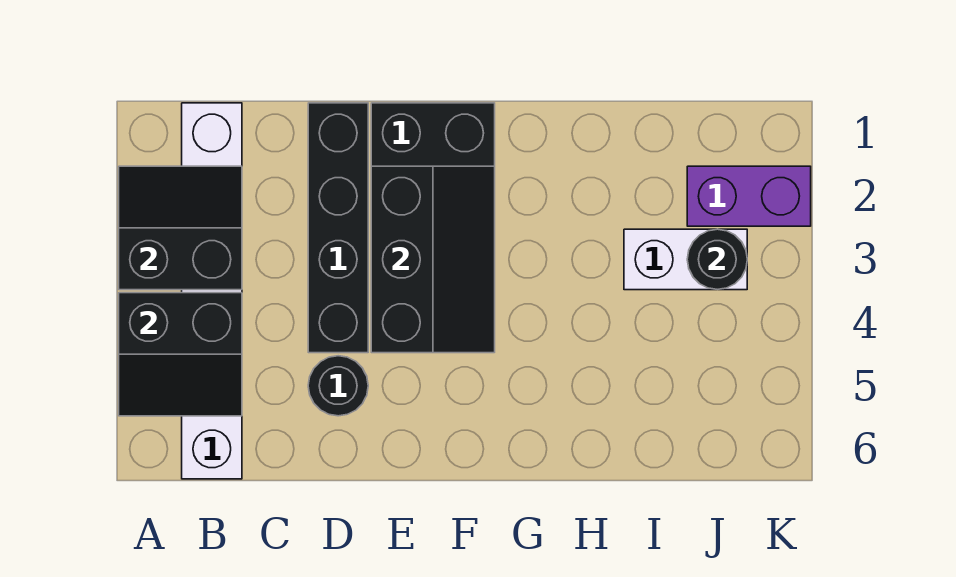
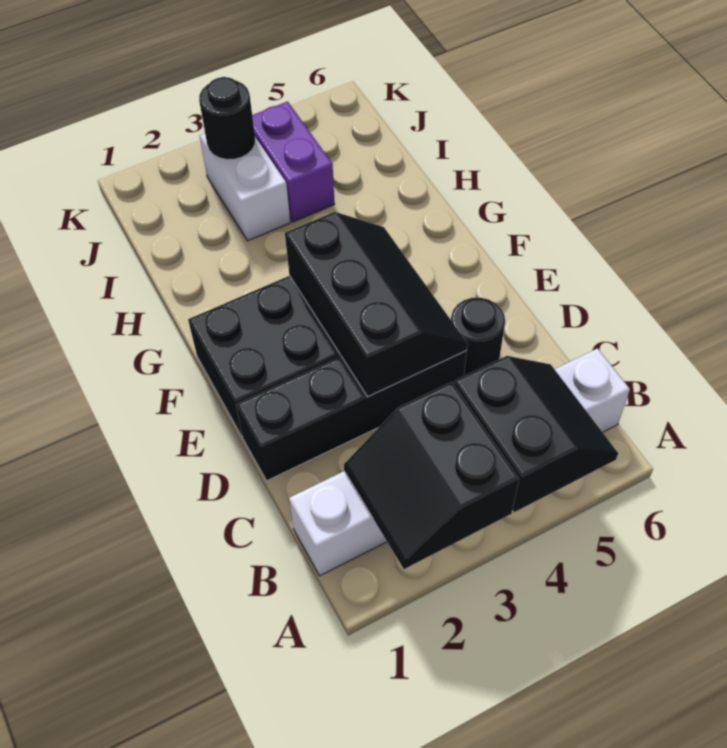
black 2x3 slope [371,166,495,353] -> black 2x3 slope turned to [285,212,468,397]
purple 1x2 brick [687,166,811,226] -> purple 1x2 brick moved to [252,101,335,222]

